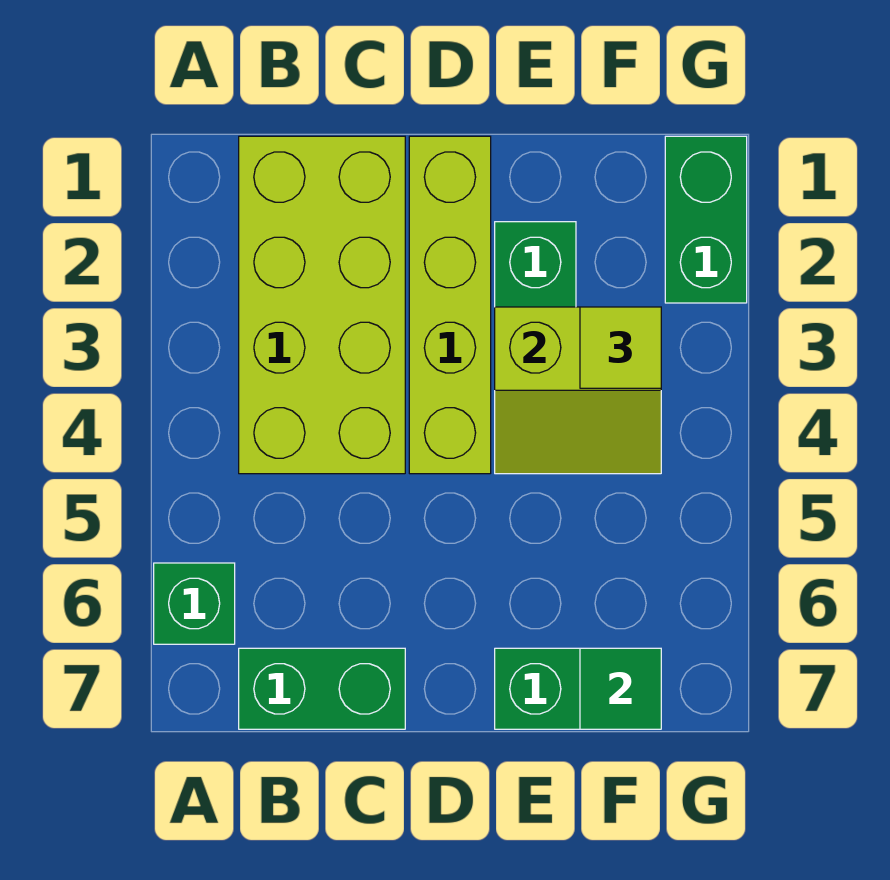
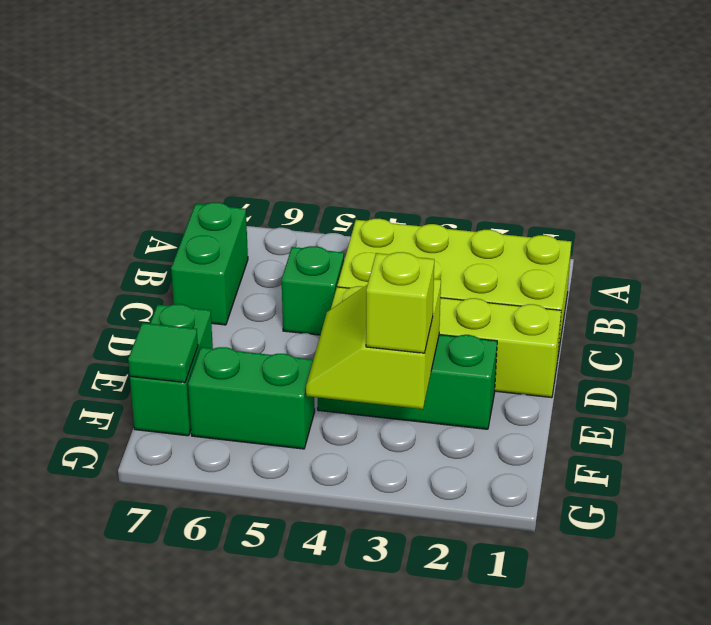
green 1x1 brick [154,563,235,644] -> green 1x1 brick moved to [282,246,344,335]
lime 1x1 tile [580,307,661,388] -> lime 1x1 brick [366,252,434,353]
green 1x2 brick [665,136,747,303] -> green 1x2 brick moved to [188,347,315,449]

